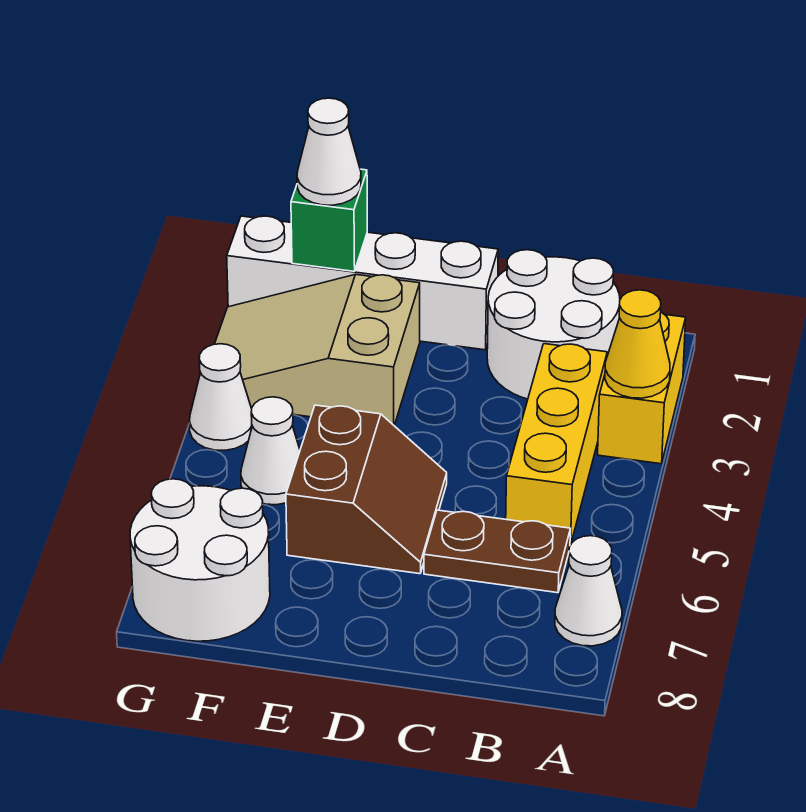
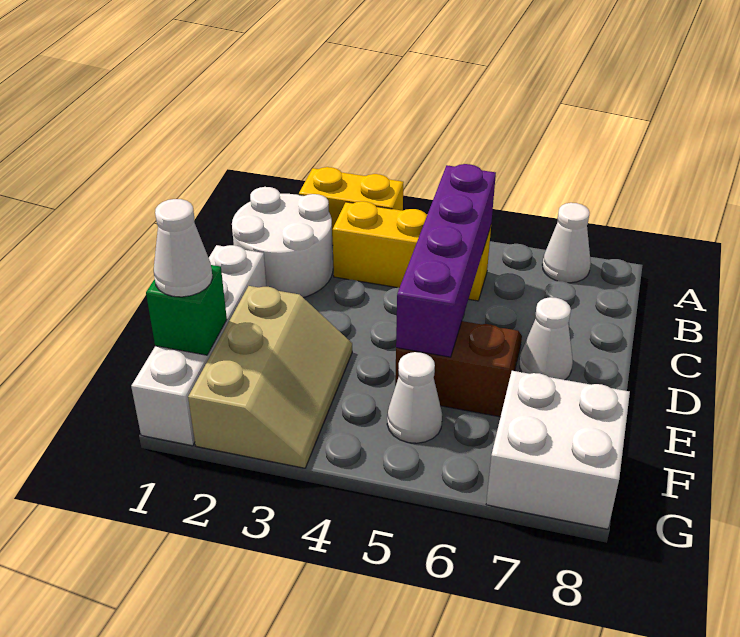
yellow 1x1 cone [605,290,670,398] -> none
none -> purple 1x4 brick [396,164,496,357]
brown 1x2 plate [424,510,570,593] -> none
tan 2x3 slope [215,274,420,425] -> tan 2x3 slope turned to [188,286,352,468]
white 2x2 round brick [130,479,270,641] -> white 2x2 brick [486,371,630,529]
white 1x1 cone [189,344,252,450] -> white 1x1 cone moved to [520,297,573,380]

